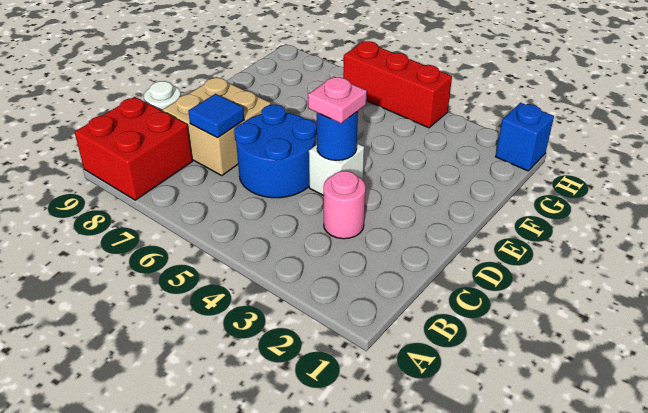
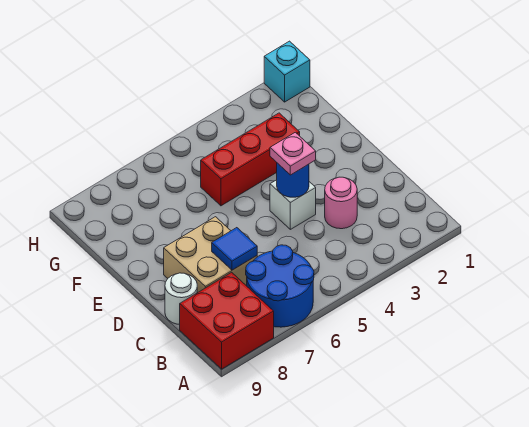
blue 2x2 round brick [234,105,317,198] -> blue 2x2 round brick moved to [246,245,314,327]
blue 1x1 brick [496,103,554,171] -> cyan 1x1 brick [264,41,310,102]
red 1x3 brick [343,41,452,128] -> red 1x3 brick moved to [201,113,300,206]

